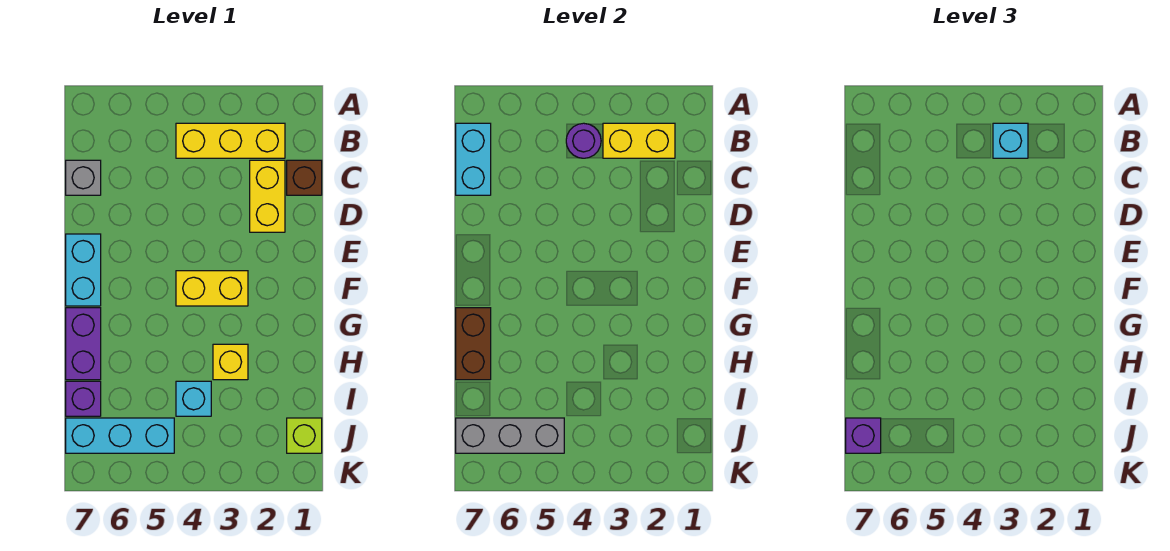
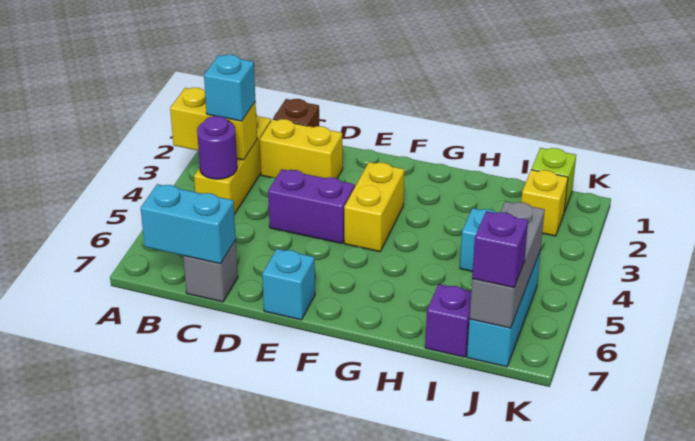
yellow 1x2 brick [603,123,675,158] -> yellow 1x2 brick turned to [170,88,257,160]
cyan 1x2 brick [66,234,101,306] -> cyan 1x1 brick [262,249,315,320]
purple 1x2 brick [66,308,101,380] -> purple 1x2 brick moved to [268,169,355,243]
brown 1x2 brick [456,308,491,380] -> none
yellow 1x1 brick [213,344,248,380] -> yellow 1x1 brick moved to [521,170,568,236]

